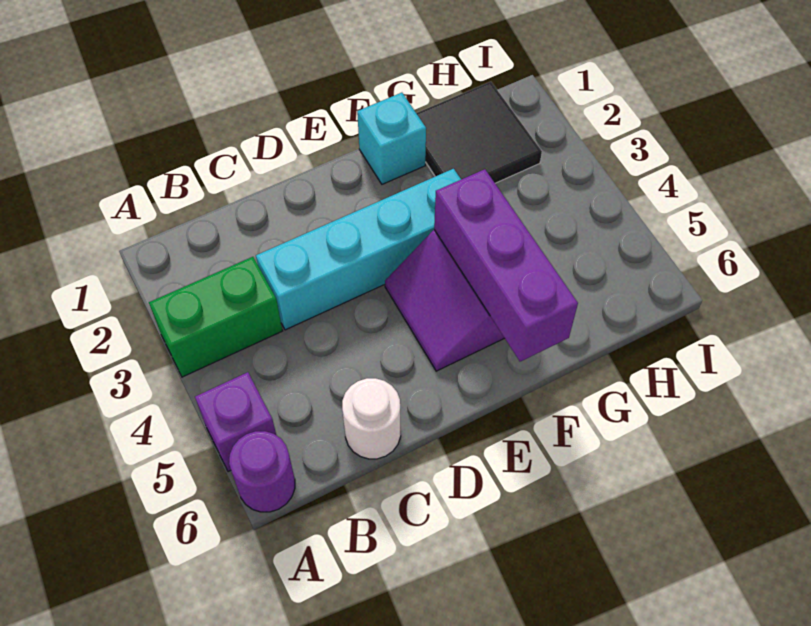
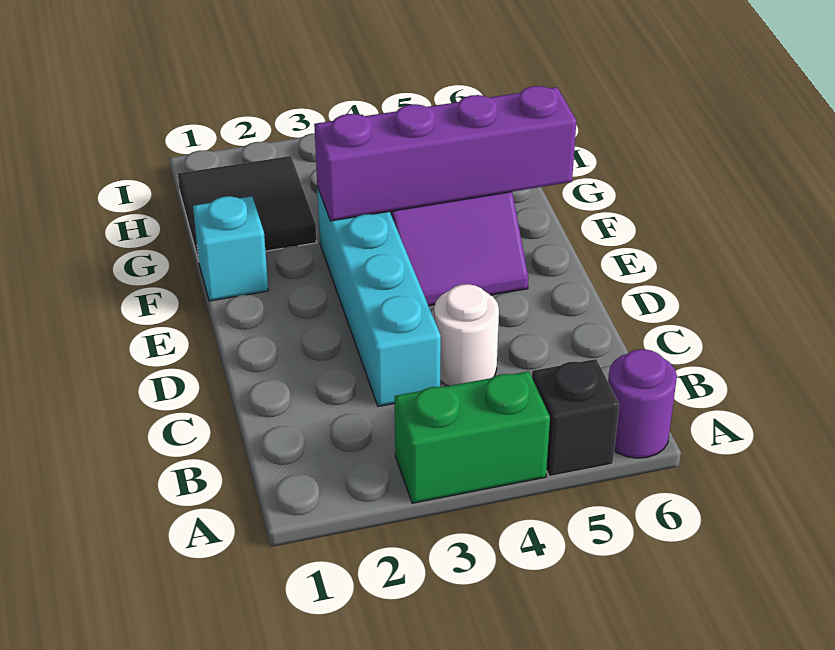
green 1x2 brick [149,257,283,377] -> green 1x2 brick turned to [395,371,550,503]
purple 1x1 brick [195,372,276,472] -> black 1x1 brick [532,359,619,477]
white 1x1 round brick [342,378,401,459] -> white 1x1 round brick moved to [434,284,499,386]
purple 1x3 brick [434,169,578,362] -> purple 1x4 brick [314,86,576,221]

